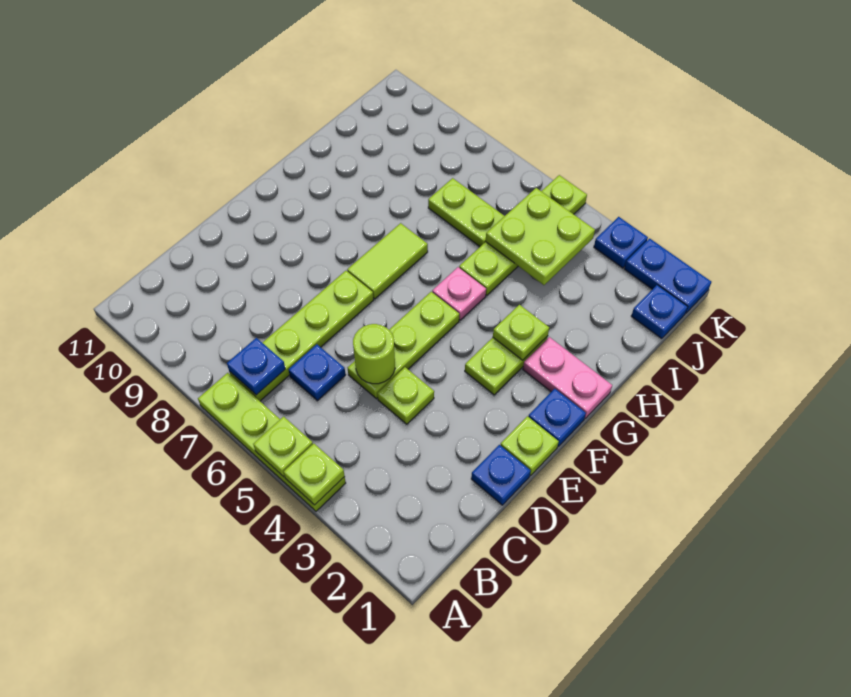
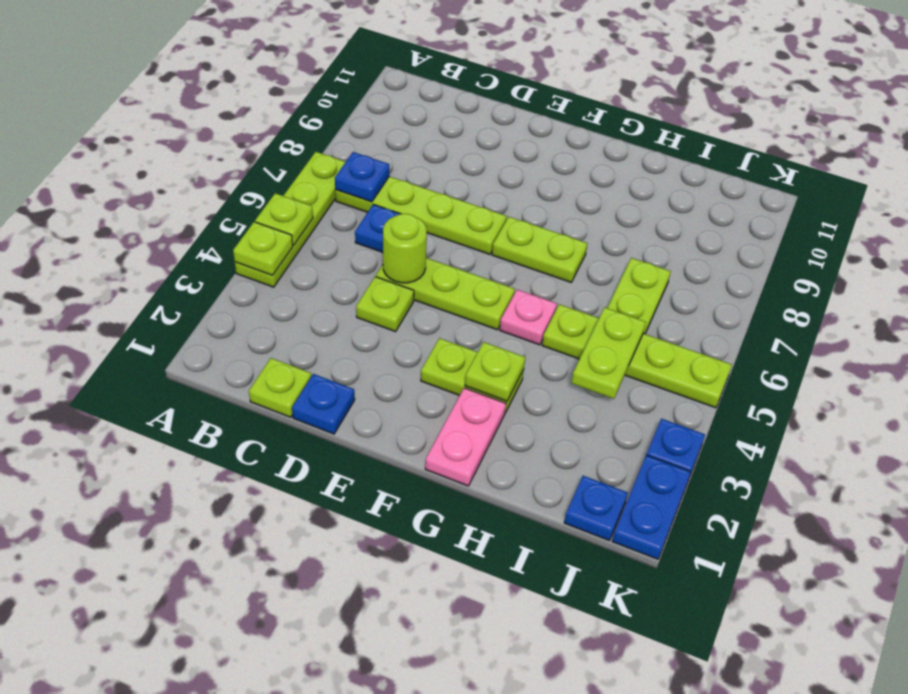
lime 1x1 plate [500,416,559,476] -> lime 1x1 plate moved to [249,358,311,417]
blue 1x1 plate [528,389,586,447] -> none
lime 1x2 tile [347,223,428,299] -> lime 1x2 plate [492,217,588,282]
lime 2x2 plate [486,188,595,285] -> lime 1x2 plate [571,307,646,399]

